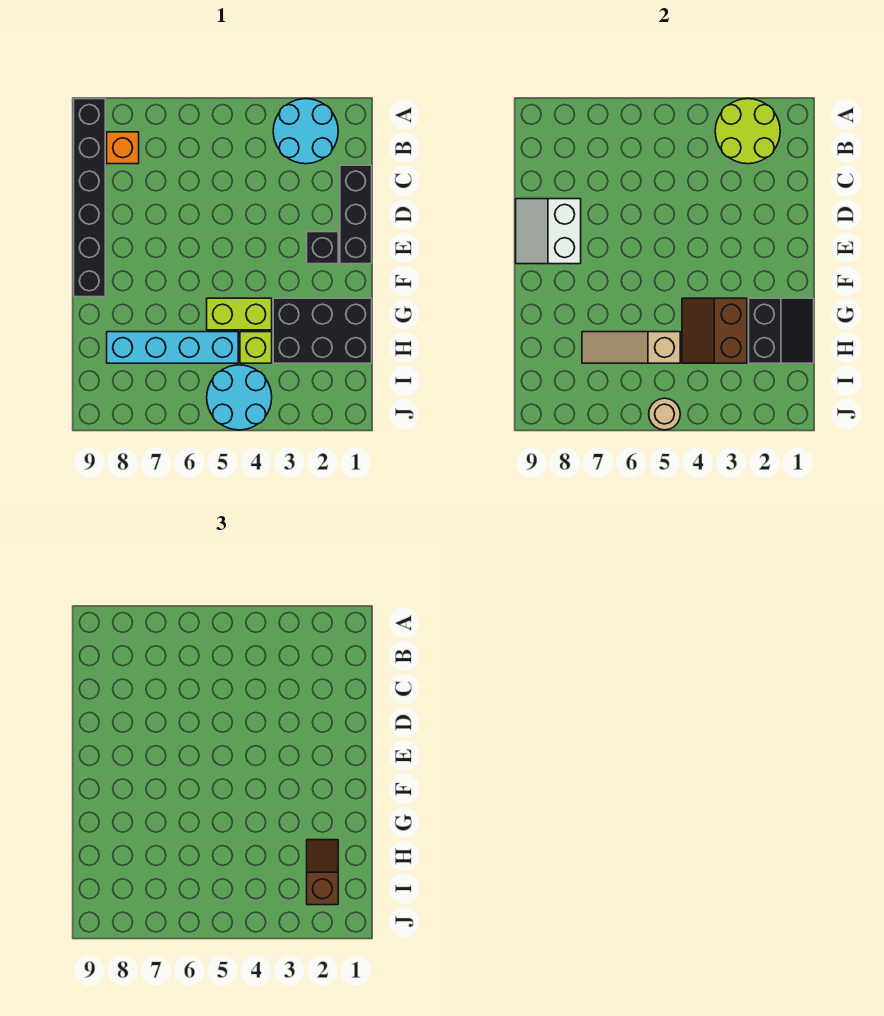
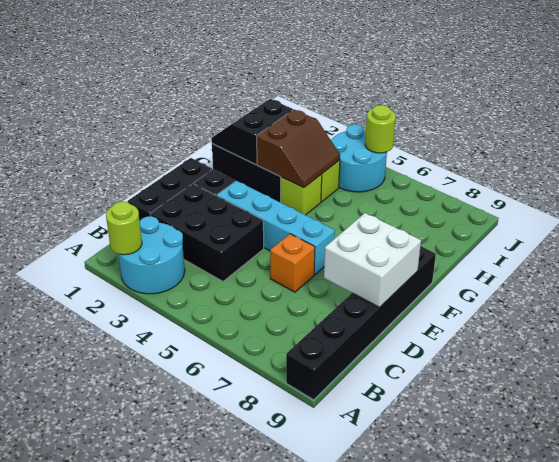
lime 2x2 round brick [715,99,780,164] -> lime 1x1 round brick [106,202,142,255]
orange 1x1 brick [107,132,139,164] -> orange 1x1 brick moved to [270,234,315,292]
none -> black 2x3 brick [150,184,264,281]
white 2x2 slope [516,199,581,264] -> white 2x2 brick [324,213,421,307]
lime 1x2 brick [207,298,272,330] -> lime 1x1 brick [281,175,322,215]
brown 1x2 slope [307,840,338,905] -> none
cyan 1x4 brick [107,332,238,363] -> cyan 1x4 brick moved to [217,181,335,275]
tan 1x3 slope [582,332,680,363] -> none
tan 1x1 round brick [649,398,680,430] -> lime 1x1 round brick [365,105,396,153]

